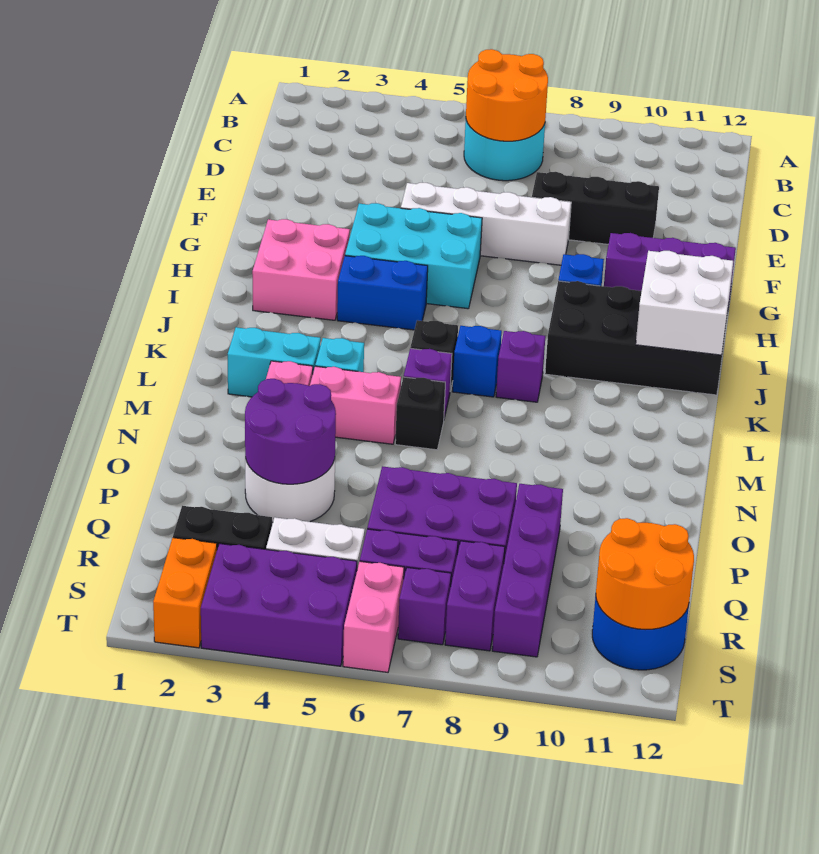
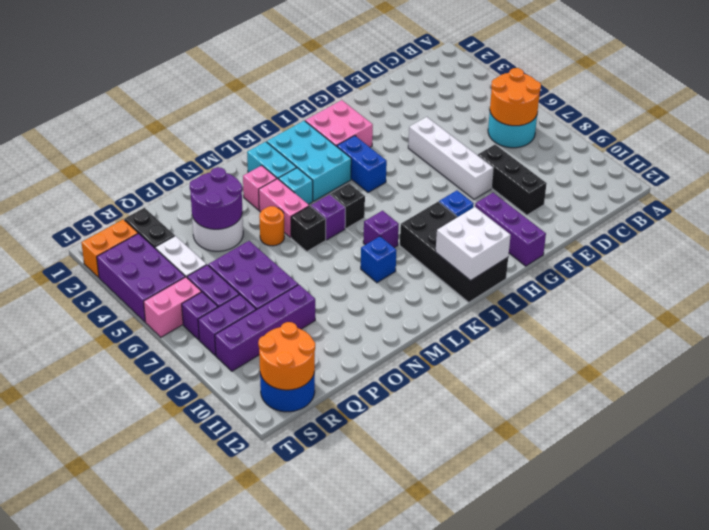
cyan 2x3 brick [345,203,482,309] -> cyan 2x3 brick moved to [267,121,351,201]
blue 1x1 brick [452,326,502,397] -> blue 1x1 brick moved to [361,236,396,283]
none -> orange 1x1 round brick [259,206,284,246]

